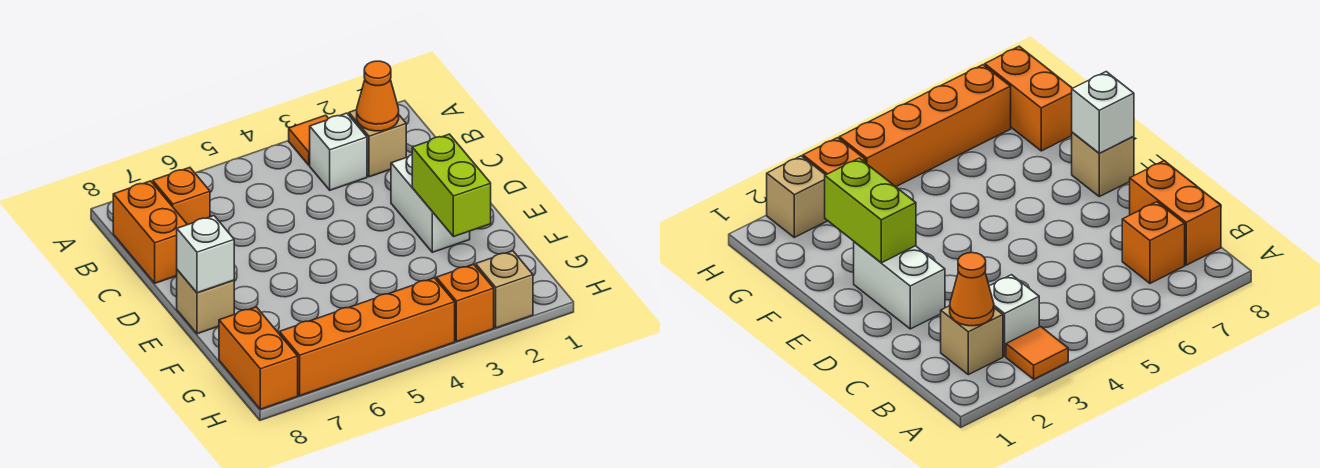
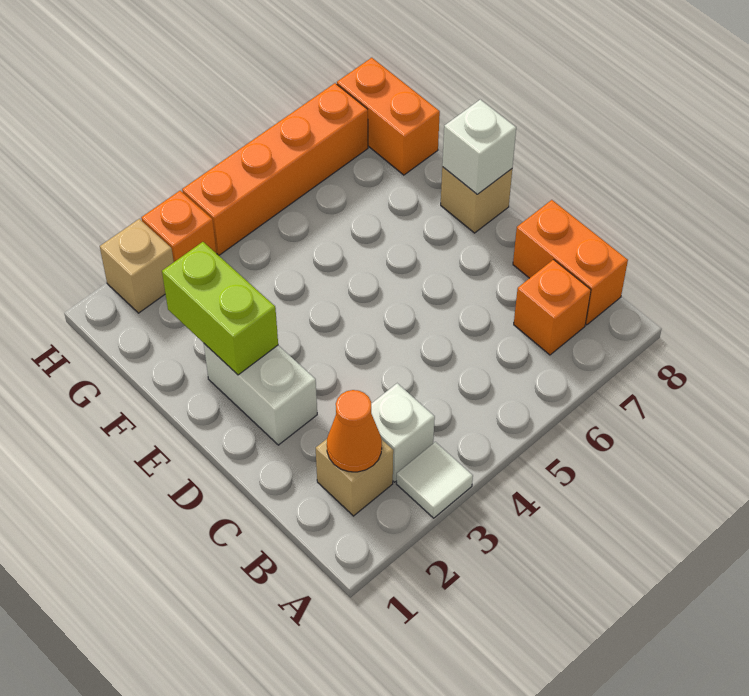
orange 1x1 tile [289,115,328,165] -> white 1x1 tile [396,442,473,518]

